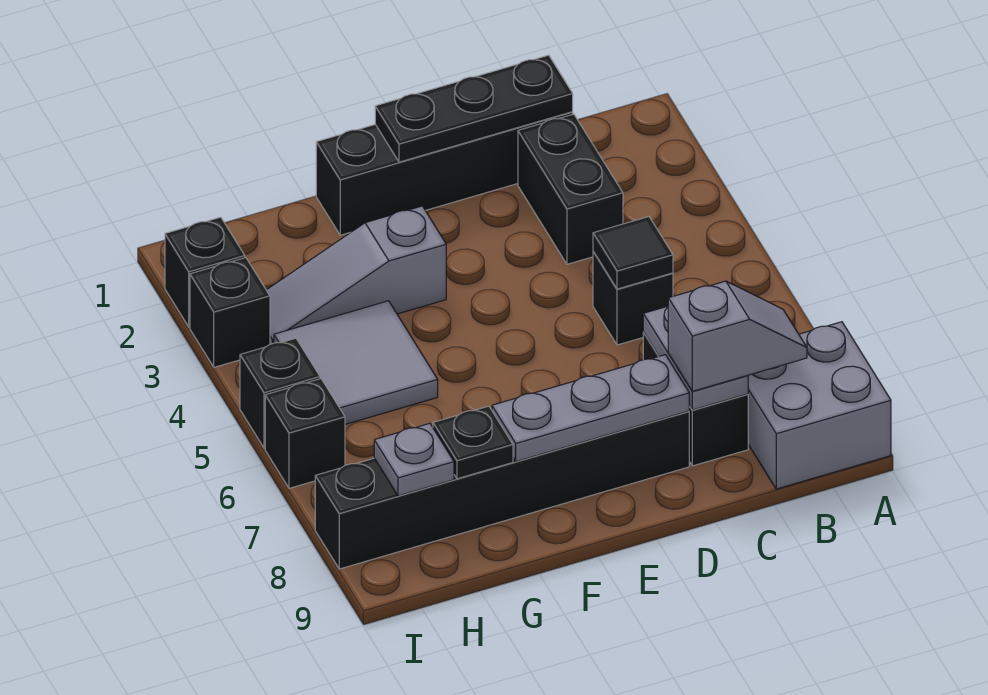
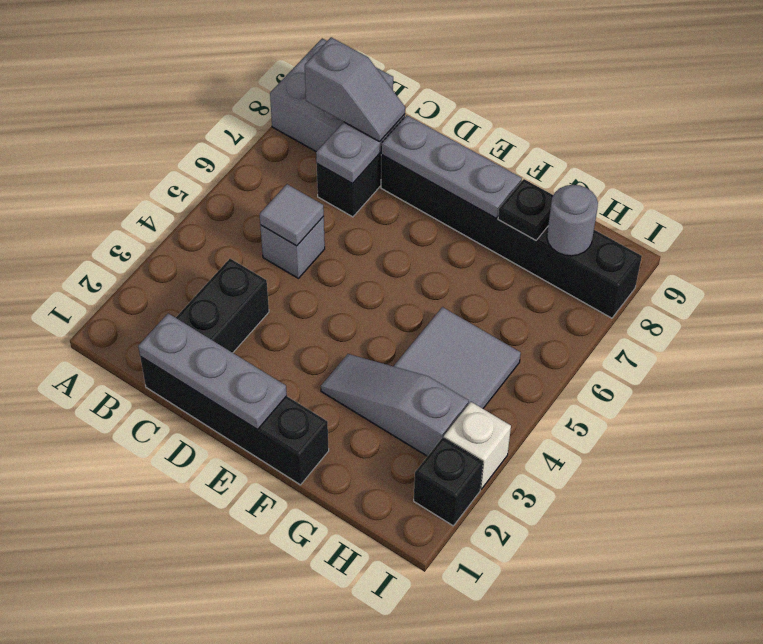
grey 1x2 slope [668,281,807,391] -> grey 1x2 slope turned to [305,37,405,142]
black 1x3 plate [375,55,573,162] -> grey 1x3 plate [138,313,287,430]
black 1x1 brick [593,252,673,345] -> grey 1x1 brick [260,217,325,278]
black 1x1 tile [593,217,673,289] -> grey 1x1 tile [260,184,324,246]
grey 1x3 slope [267,206,446,344] -> grey 1x3 slope turned to [321,354,469,456]
grey 1x1 plate [374,423,454,496] -> grey 1x1 round brick [547,185,598,256]
black 1x1 brick [190,258,270,367] -> white 1x1 brick [444,402,511,489]
black 1x1 brick [240,338,320,448] -> none
black 1x1 brick [265,379,345,488] -> none

